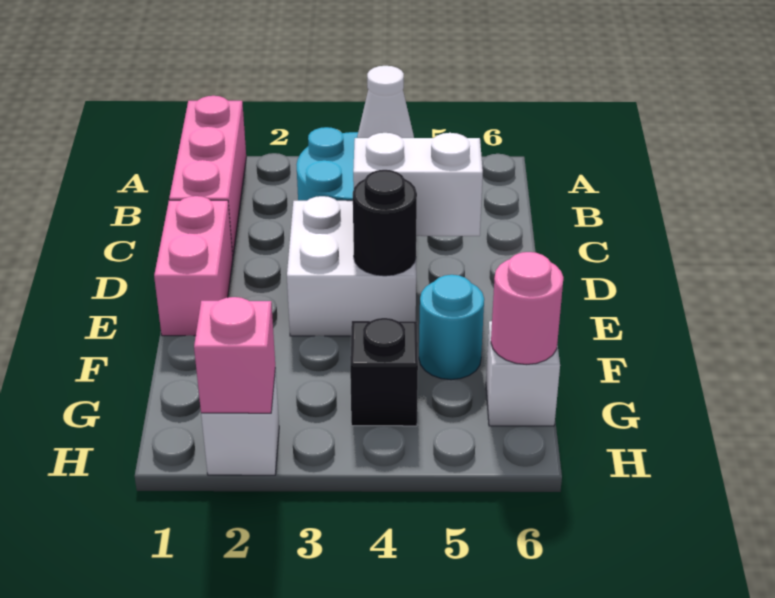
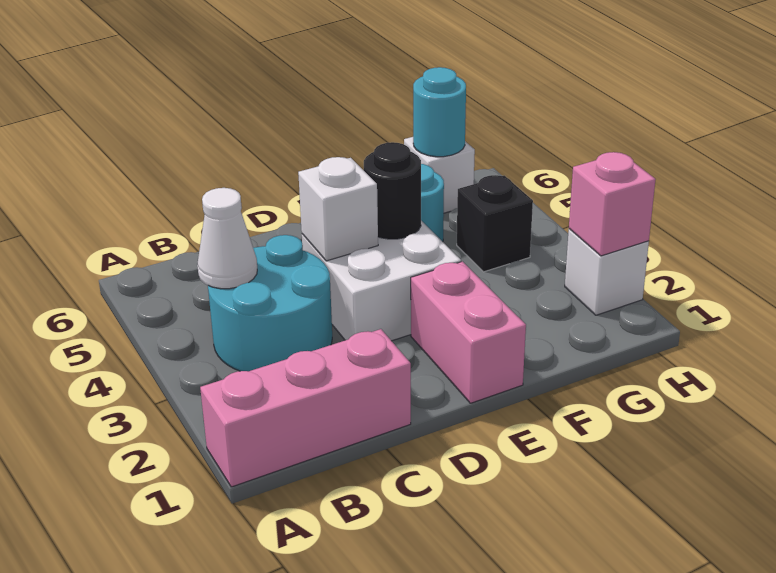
pink 1x2 brick [154,196,233,336] -> pink 1x2 brick turned to [411,262,526,403]
white 1x2 brick [353,133,483,236] -> white 1x1 brick [298,157,378,261]
pink 1x1 round brick [491,252,563,365] -> cyan 1x1 round brick [413,67,466,157]

